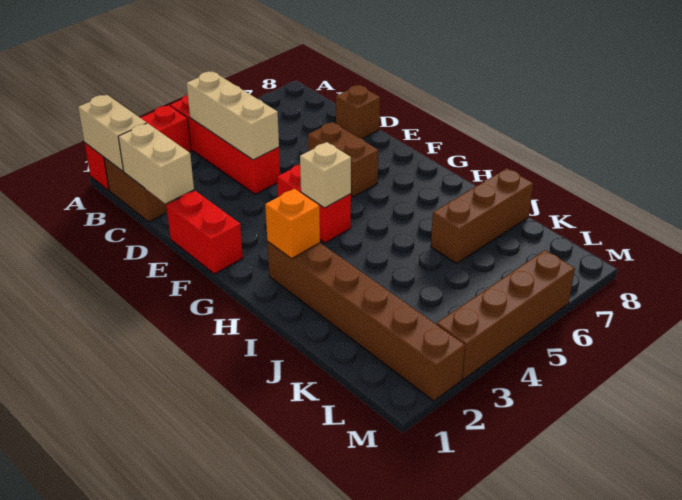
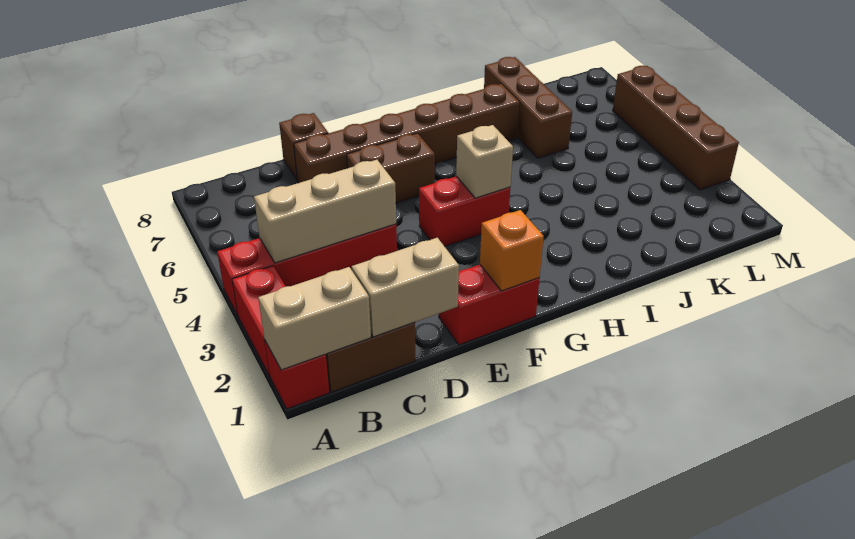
brown 1x6 brick [267,242,465,401] -> brown 1x6 brick moved to [294,84,519,183]
orange 1x1 brick [265,189,320,259] -> orange 1x1 brick moved to [480,210,544,291]

